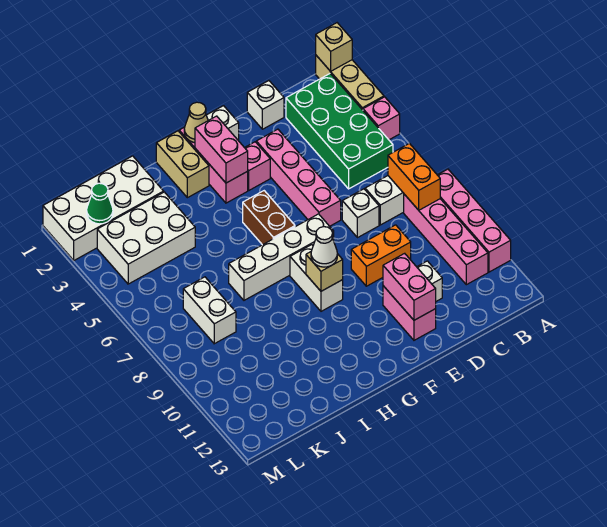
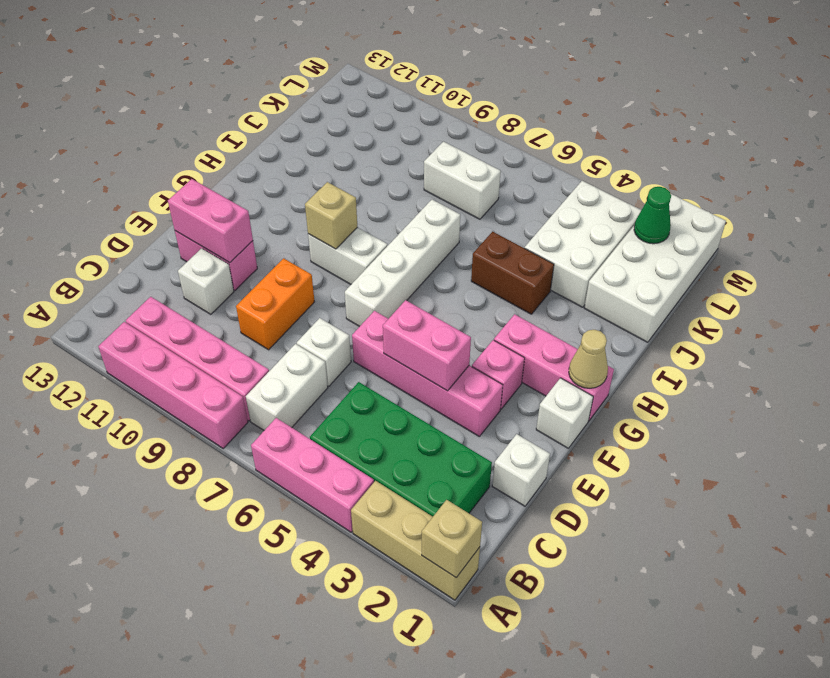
pink 1x1 brick [363,97,400,140] -> pink 1x3 brick [251,418,374,532]
orange 1x2 brick [388,144,440,210] -> none
pink 1x2 brick [195,116,248,183] -> pink 1x2 brick moved to [383,300,471,391]
brown 1x2 brick [243,191,295,245] -> brown 1x2 brick moved to [471,232,554,314]
white 1x1 cone [311,227,337,267] -> none
tan 1x2 brick [156,131,209,198] -> none

